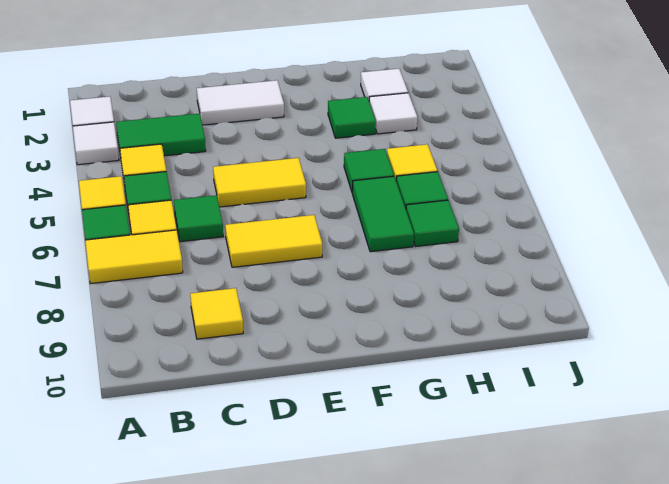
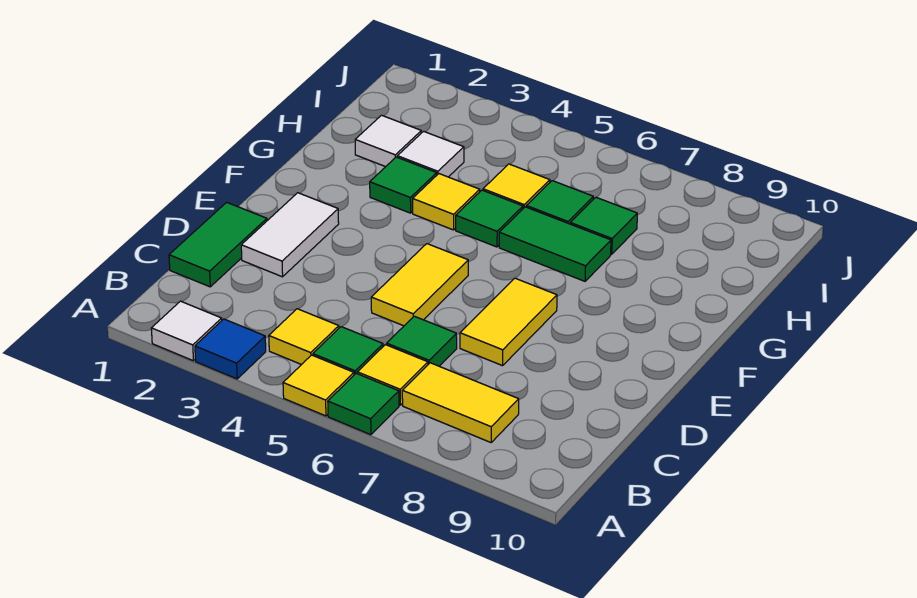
white 1x1 tile [73,122,119,165] -> blue 1x1 tile [195,319,266,379]
yellow 1x2 tile [85,230,183,284] -> yellow 1x2 tile turned to [402,363,519,442]
green 1x2 tile [116,114,206,156] -> green 1x2 tile moved to [169,202,267,287]
yellow 1x1 tile [190,288,243,339] -> yellow 1x1 tile moved to [413,174,480,230]

